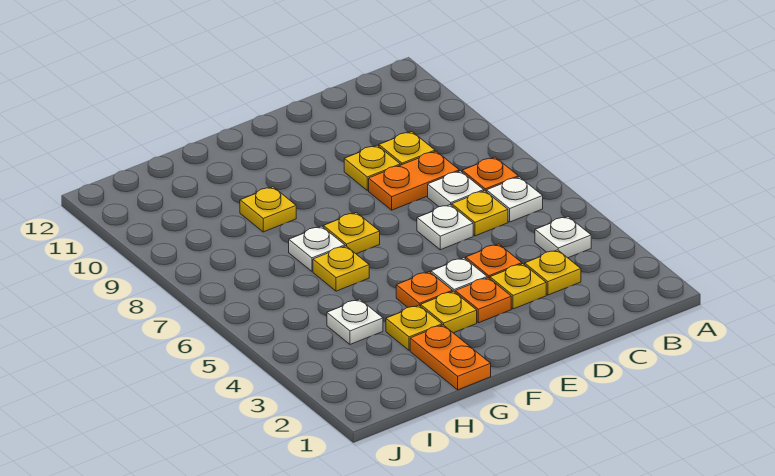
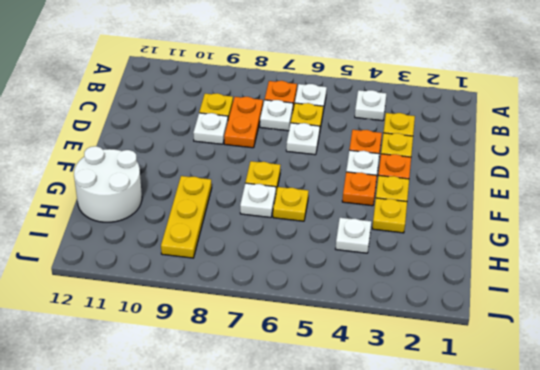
yellow 1x1 plate [344,145,400,190] -> white 1x1 plate [193,113,228,144]
orange 1x2 plate [410,325,491,390] -> none
yellow 1x1 plate [240,187,296,232] -> yellow 1x3 plate [161,176,212,258]
none -> white 2x2 round brick [74,146,142,222]

